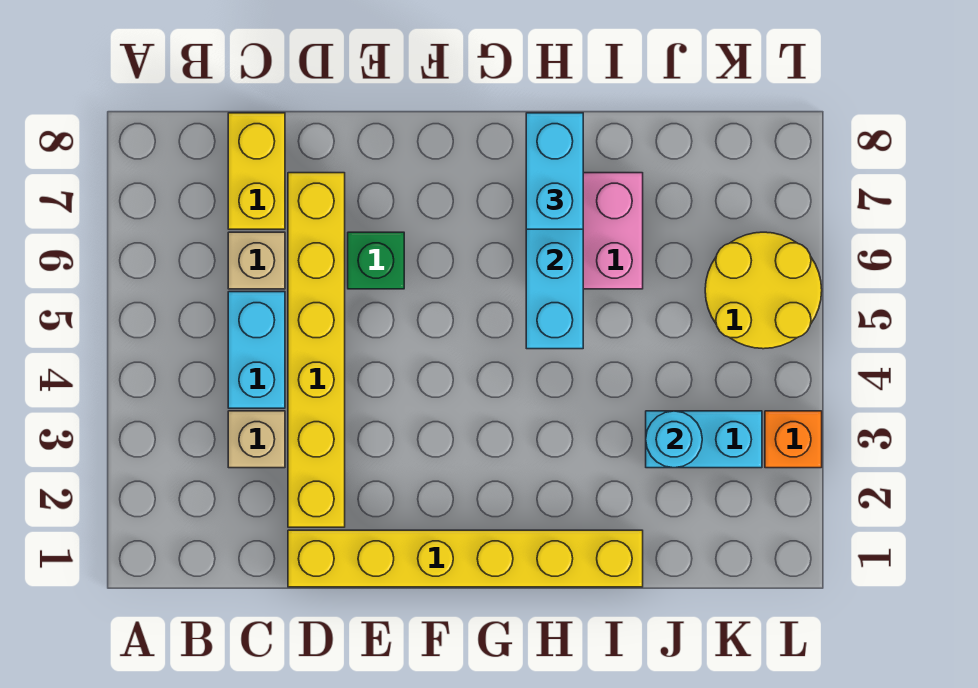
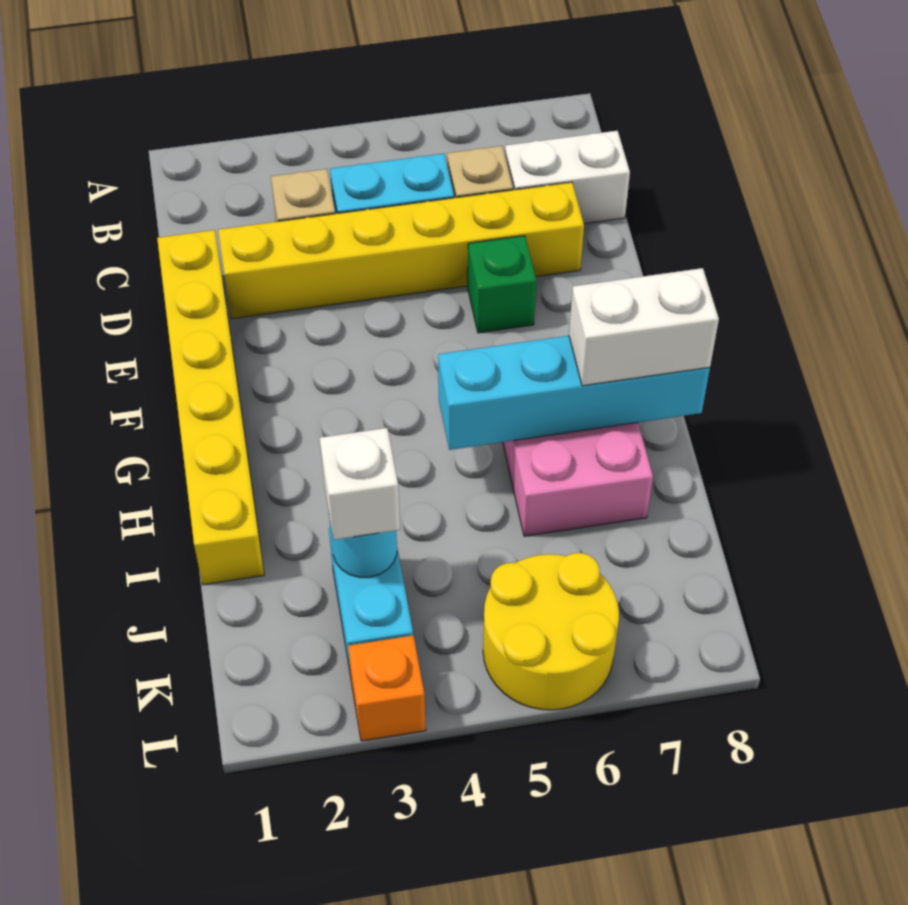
yellow 1x2 brick [228,113,285,229] -> white 1x2 brick [505,131,630,224]
cyan 1x2 brick [526,113,583,229] -> white 1x2 brick [569,268,719,386]
none -> white 1x1 brick [320,428,400,540]

